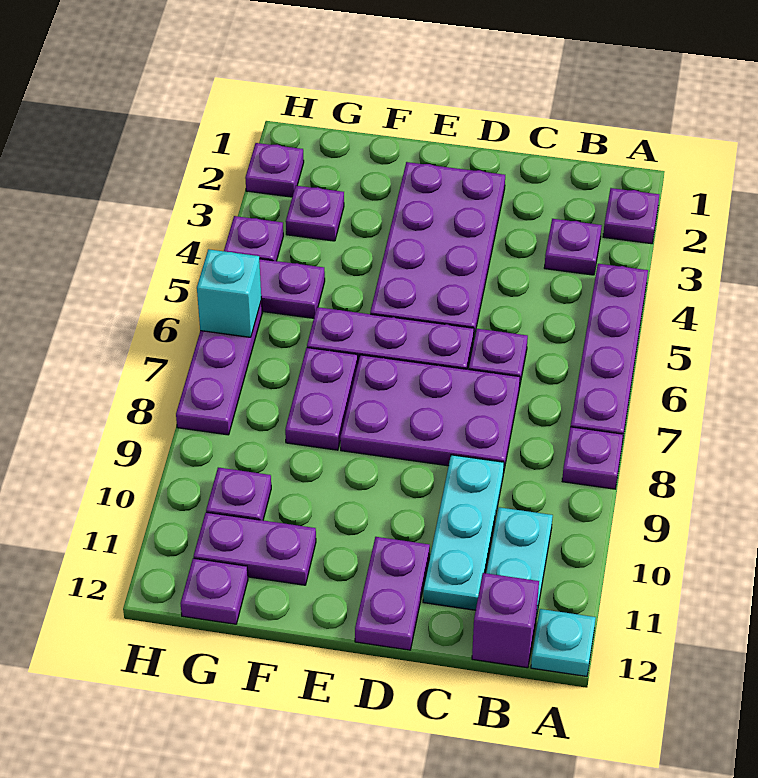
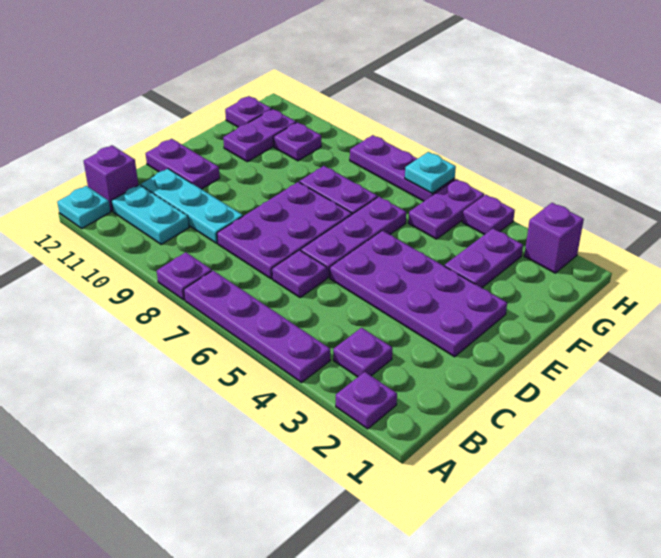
purple 1x1 plate [286,186,344,241] -> purple 1x2 plate [445,228,523,288]
purple 1x1 plate [245,143,304,197] -> purple 1x1 brick [524,203,584,273]
cyan 1x1 brick [197,249,261,337] -> cyan 1x1 plate [405,152,456,193]

